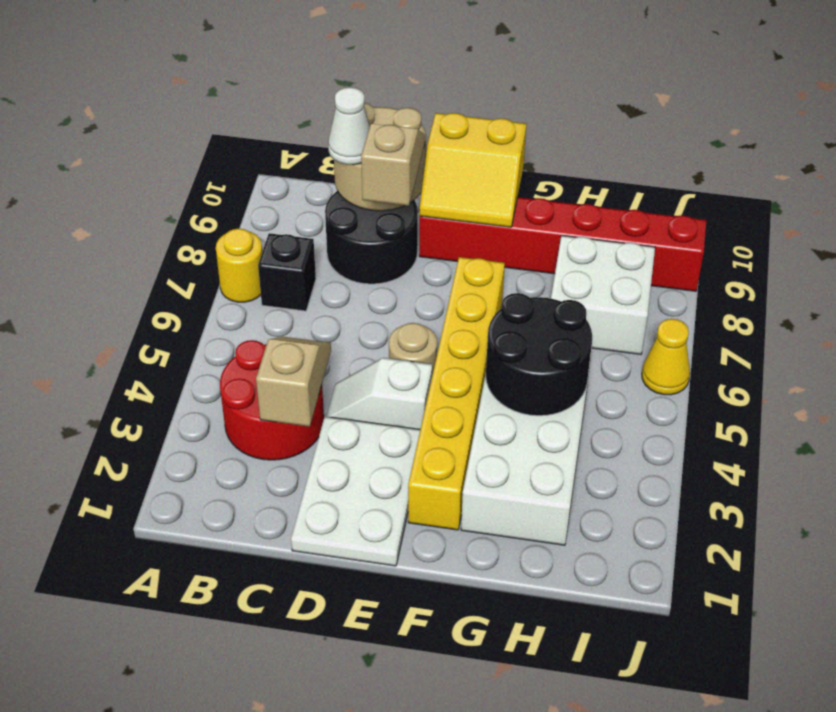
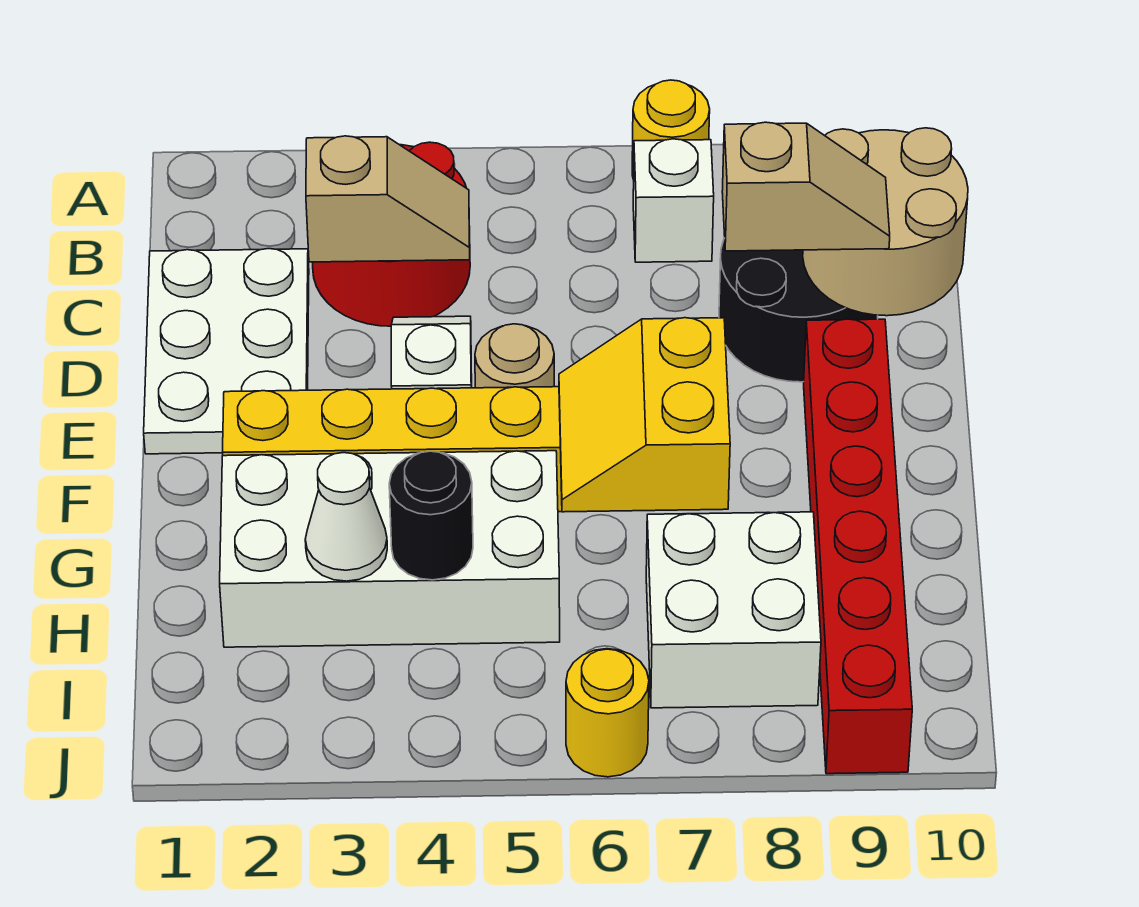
black 1x1 brick [258,233,316,311] -> white 1x1 brick [633,139,714,262]
white 1x1 cone [328,87,370,165] -> white 1x1 cone moved to [305,453,387,581]
white 2x3 plate [291,417,420,566] -> white 2x3 plate turned to [144,249,309,454]
yellow 2x2 slope [419,113,526,227] -> yellow 2x2 slope moved to [559,318,730,512]
black 2x2 round brick [486,293,592,416] -> black 1x1 round brick [389,451,473,580]
yellow 1x1 cone [642,319,690,395] -> yellow 1x1 round brick [566,649,649,777]

